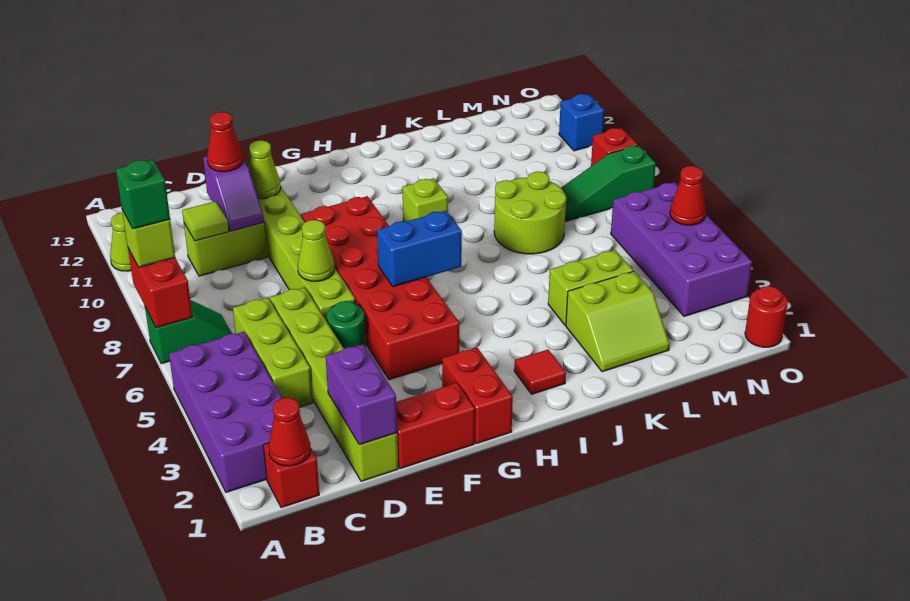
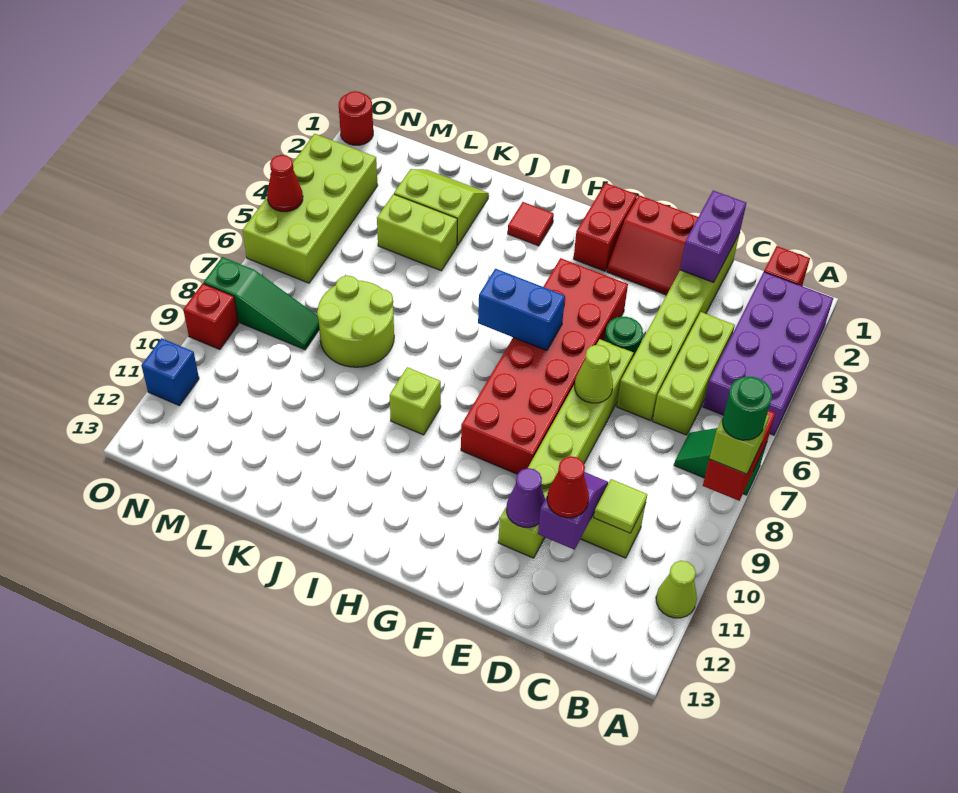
green 1x1 brick [116,160,170,229] -> green 1x1 round brick [722,377,772,440]
red 1x1 cone [269,398,311,466] -> none
lime 1x1 cone [248,140,281,199] -> purple 1x1 cone [507,468,545,527]
purple 2x4 brick [611,182,752,316] -> lime 2x4 brick [243,134,378,283]

